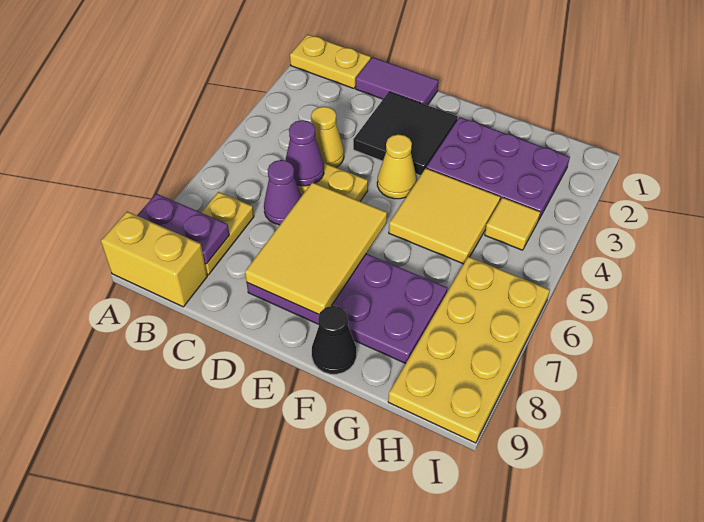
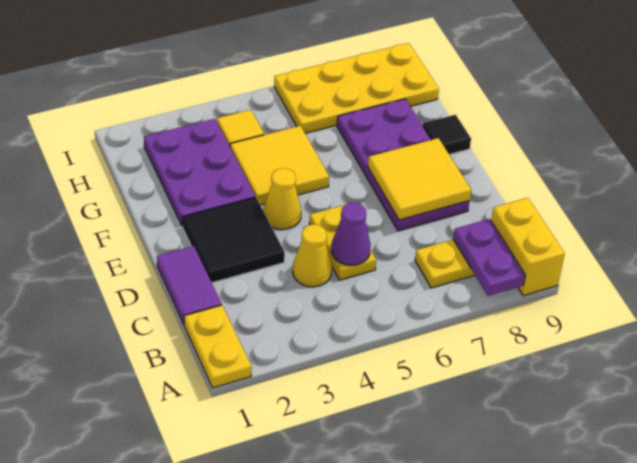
purple 1x1 cone [264,160,301,225] -> none
yellow 2x3 tile [245,182,387,314] -> yellow 2x2 tile [368,138,471,220]
black 1x1 cone [312,306,356,374] -> black 1x1 tile [423,115,471,154]

